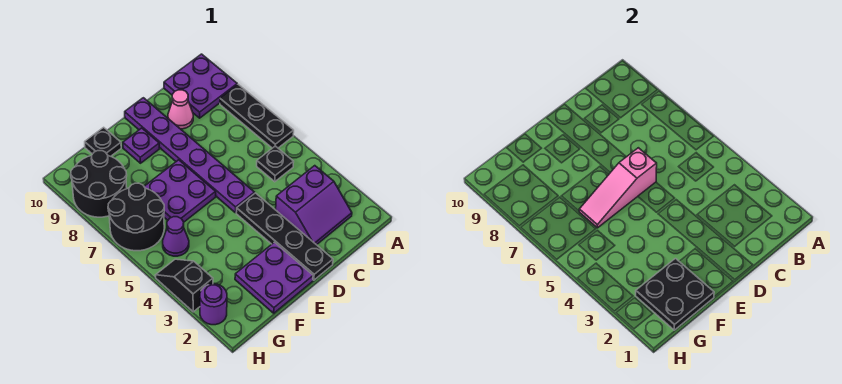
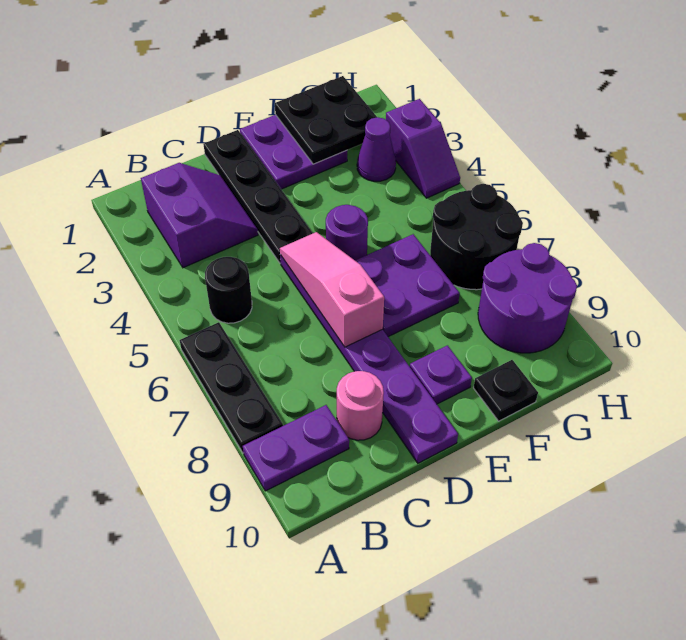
purple 2x2 plate [164,54,237,118] -> purple 1x2 plate [243,405,349,491]
purple 2x2 slope [276,166,352,245] -> purple 2x2 slope turned to [141,163,258,268]
black 1x1 plate [257,146,294,182] -> black 1x1 round brick [205,257,252,323]
pink 1x1 cone [168,90,193,129] -> pink 1x1 round brick [337,371,384,440]
pink 1x3 slope [579,148,657,228] -> pink 1x3 slope turned to [280,232,384,347]
purple 1x1 cone [163,217,189,256] -> purple 1x1 cone moved to [357,117,396,181]
black 2x2 round brick [71,151,127,217] -> purple 2x2 round brick [478,243,577,353]
purple 1x1 round brick [200,284,227,325] -> purple 1x1 round brick moved to [326,205,368,260]
black 1x2 slope [155,259,213,312] -> purple 1x2 slope [386,99,460,198]

